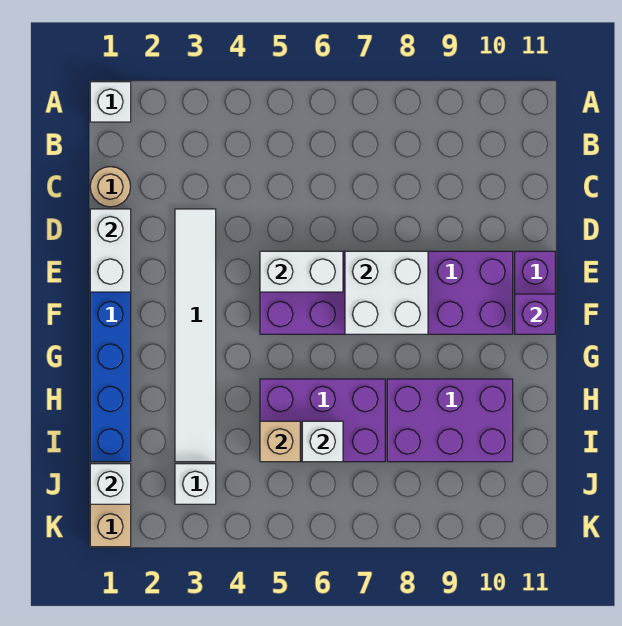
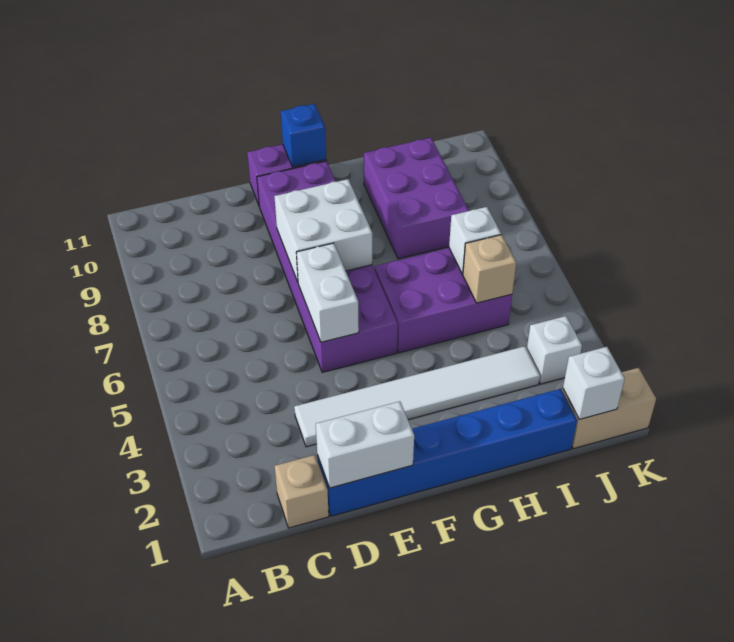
white 1x1 brick [90,82,131,122] -> none
tan 1x1 round brick [90,167,131,207] -> tan 1x1 brick [275,455,329,528]
purple 1x1 brick [515,294,555,334] -> blue 1x1 brick [281,104,326,167]
purple 2x3 brick [260,379,385,462] -> purple 2x3 brick turned to [375,248,512,353]

